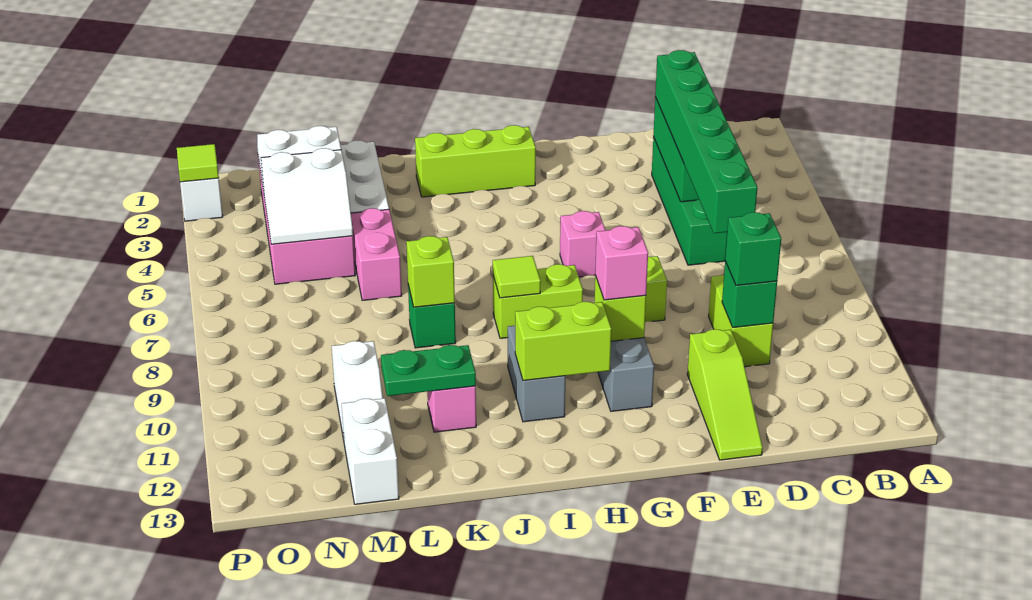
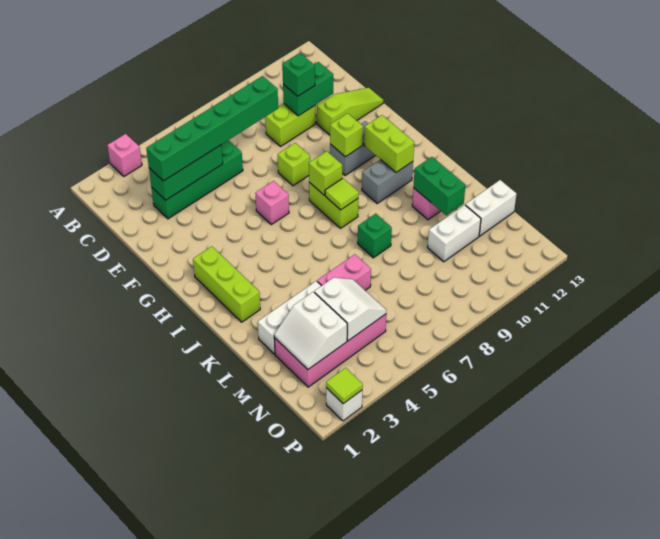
green 1x1 brick [722,261,777,328] -> green 1x2 brick [283,62,333,116]
pink 1x1 brick [595,226,648,300] -> pink 1x1 brick moved to [107,134,142,176]
lime 1x1 brick [406,236,455,307] -> lime 1x1 brick moved to [309,151,342,195]
green 1x2 plate [381,345,476,396] -> green 1x2 brick [413,157,466,216]
white 1x2 slope [332,341,383,440] -> white 1x2 brick [428,205,481,262]

